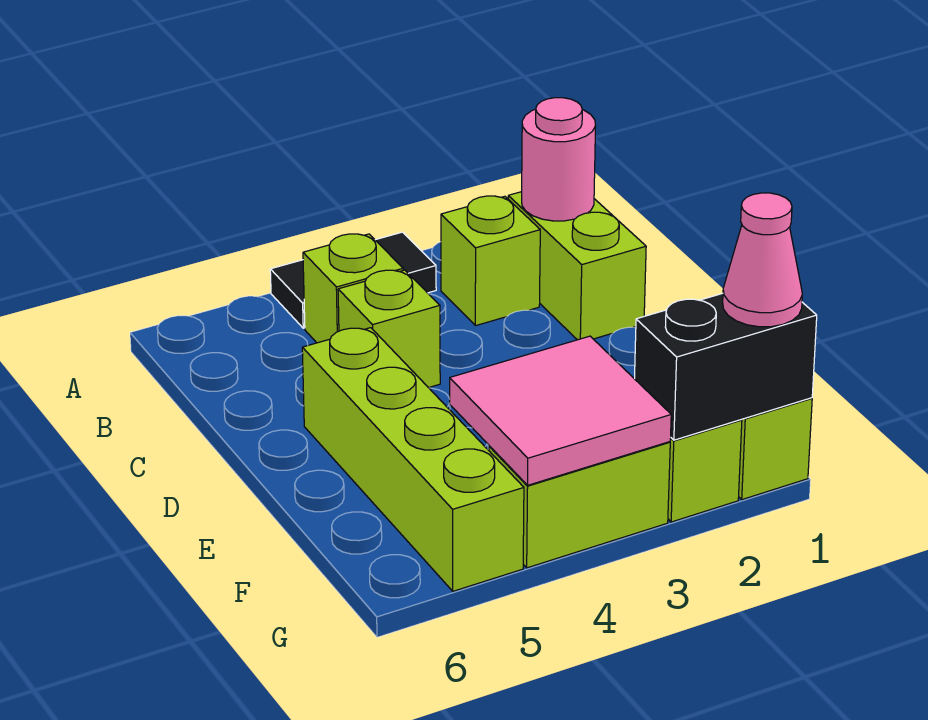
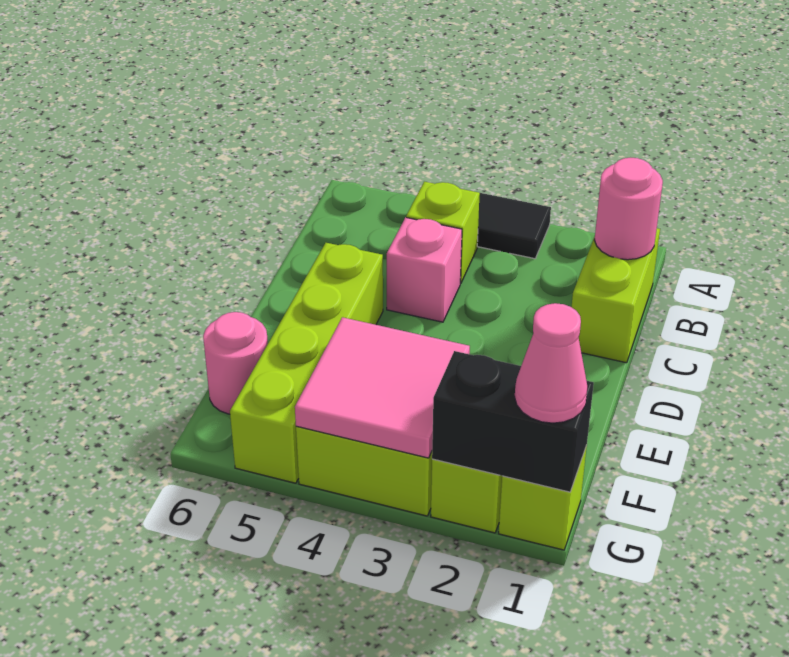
lime 1x1 brick [441,196,540,326] -> none
lime 1x1 brick [338,270,440,388] -> pink 1x1 brick [387,217,462,322]
none -> pink 1x1 round brick [203,312,268,414]

